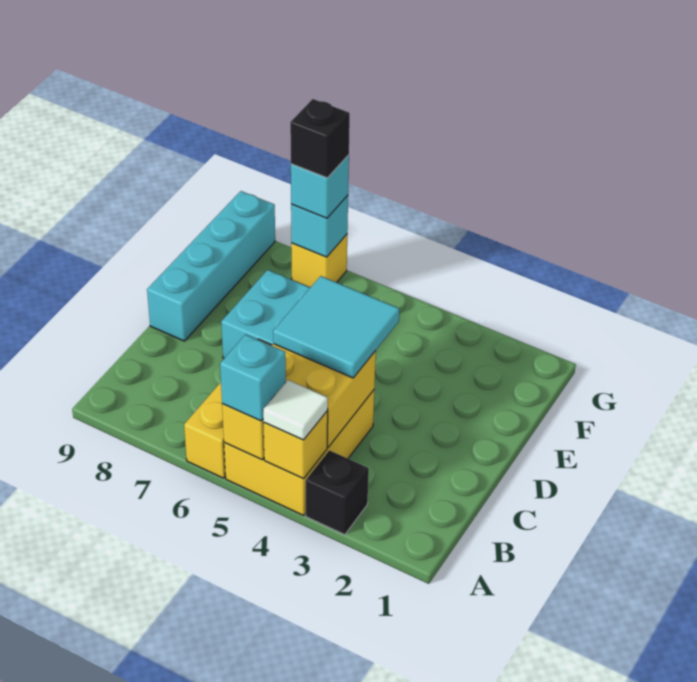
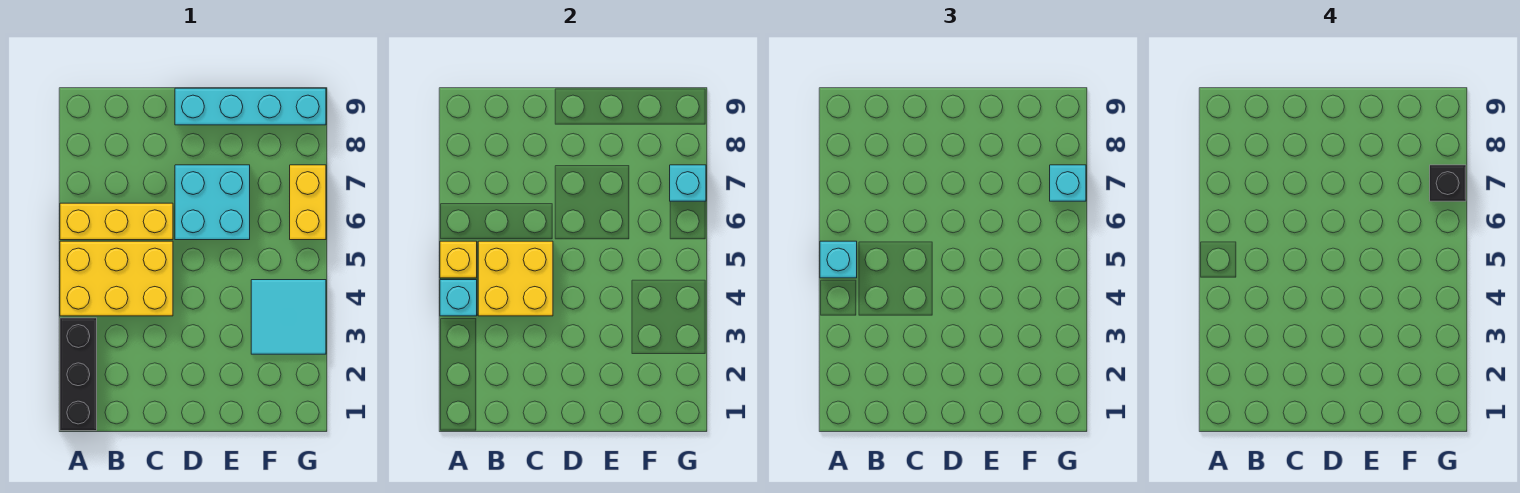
black 1x1 brick [306,450,369,535] -> black 1x3 brick [60,318,97,431]
yellow 1x1 brick [264,411,328,479] -> cyan 1x1 brick [440,280,477,316]
white 1x1 tile [263,380,328,440] -> none
cyan 2x2 tile [273,276,399,378] -> cyan 2x2 tile moved to [251,280,326,354]
yellow 1x1 brick [291,235,347,288] -> yellow 1x2 brick [290,165,326,240]

